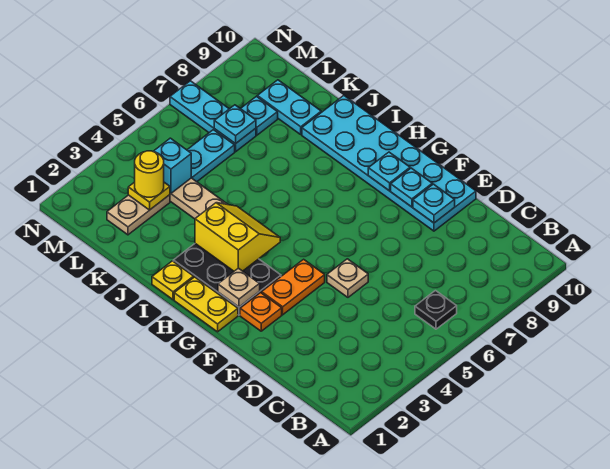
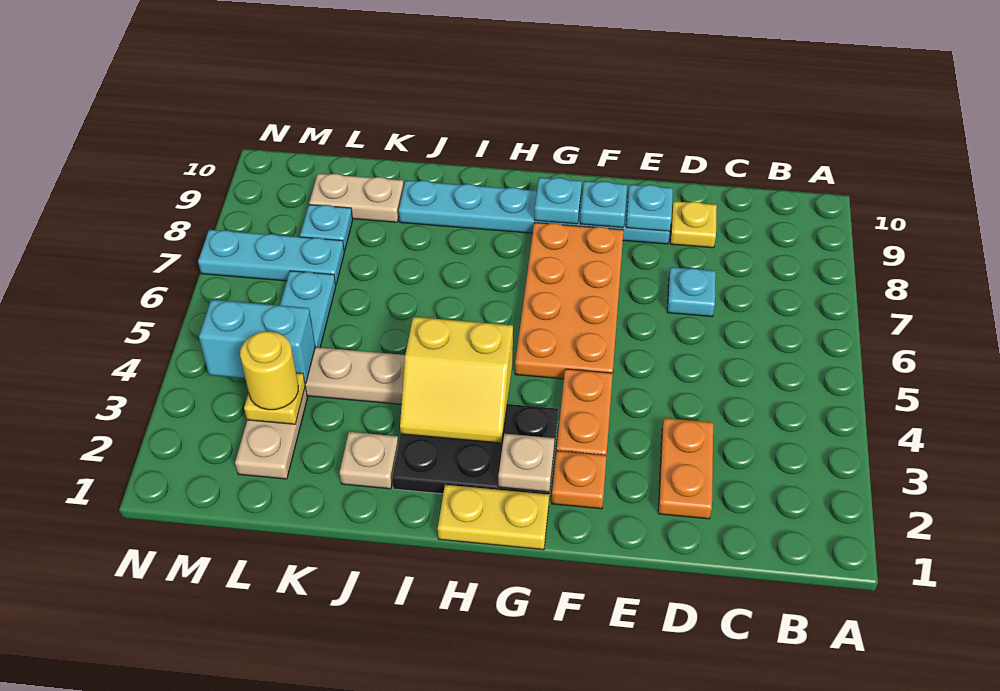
black 1x1 plate [415,291,457,329] -> none
none -> orange 1x2 plate [658,418,713,519]
tan 1x1 plate [327,259,368,297] -> tan 1x1 plate moved to [340,432,399,489]
cyan 2x6 plate [302,96,476,231] -> cyan 1x6 plate [399,180,670,244]
none -> orange 2x4 plate [515,223,623,379]
yellow 2x2 slope [195,203,280,271] -> yellow 2x2 slope turned to [400,317,513,443]
yellow 1x1 plate [152,261,194,300] -> yellow 1x1 plate moved to [670,201,717,248]
cyan 1x2 plate [257,80,321,134] -> tan 1x2 plate [309,174,404,222]
cyan 1x1 brick [153,138,191,193] -> cyan 1x2 brick [199,300,315,384]
cyan 1x1 plate [214,105,256,144] -> cyan 1x1 plate moved to [667,267,716,317]

